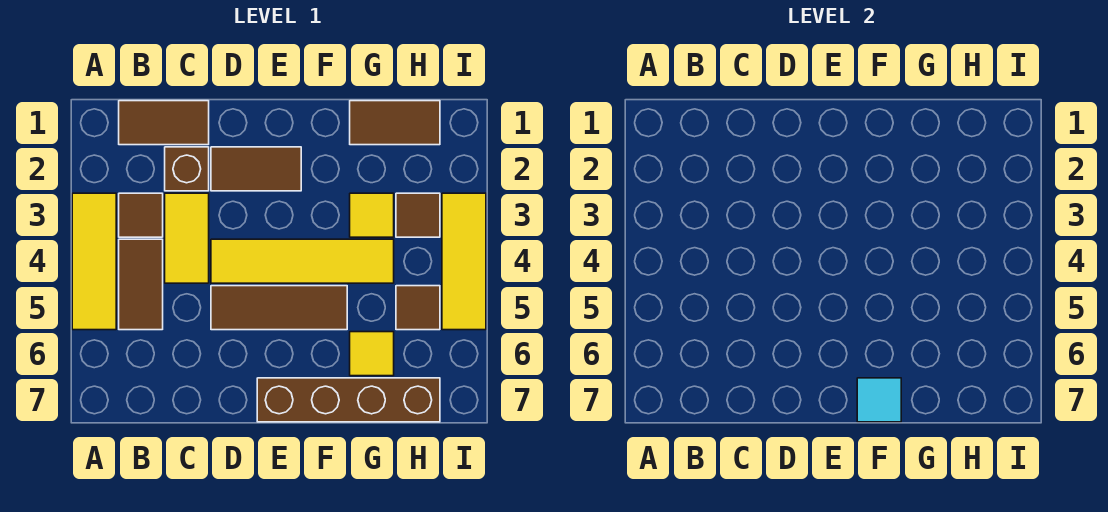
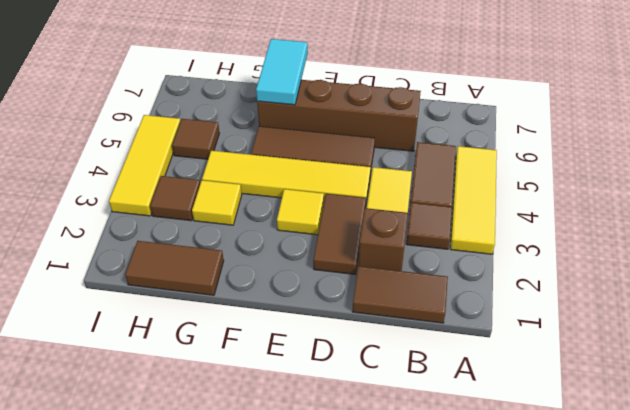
brown 1x2 tile [211,147,301,191] -> brown 1x2 tile turned to [313,194,366,274]
brown 1x4 brick [257,378,440,422] -> brown 1x4 brick moved to [257,80,421,151]
cyan 1x1 tile [857,378,901,422] -> cyan 1x2 tile [256,39,308,105]
yellow 1x1 tile [350,332,394,376] -> yellow 1x1 tile moved to [277,189,324,235]

